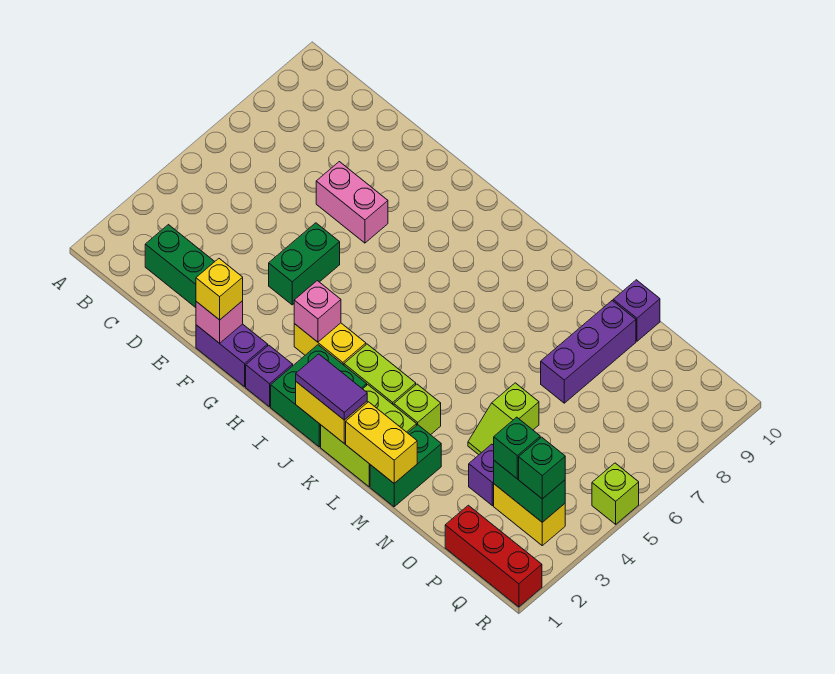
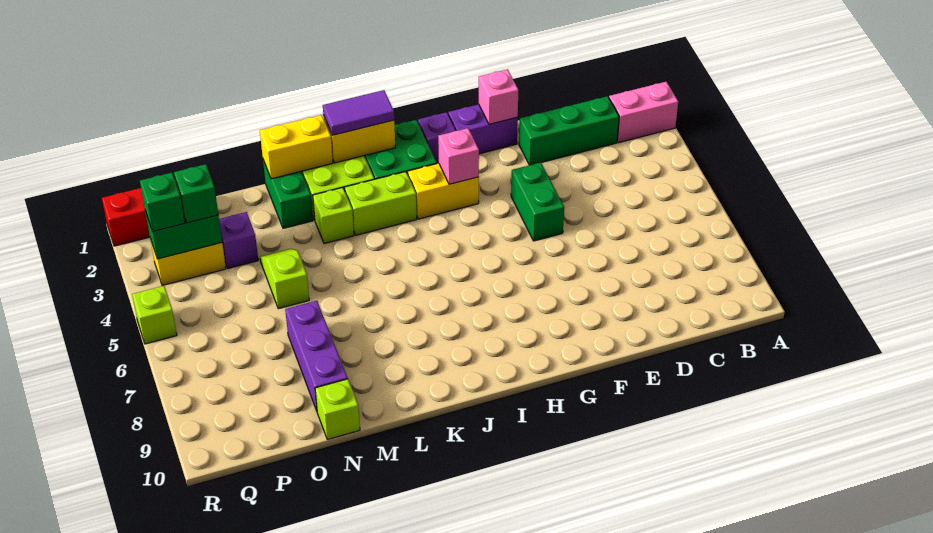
pink 1x2 brick [316,162,388,243] -> pink 1x2 brick moved to [609,82,678,142]
yellow 1x1 brick [196,259,243,320] -> none
purple 1x1 brick [613,280,660,341] -> lime 1x1 brick [315,379,360,440]

